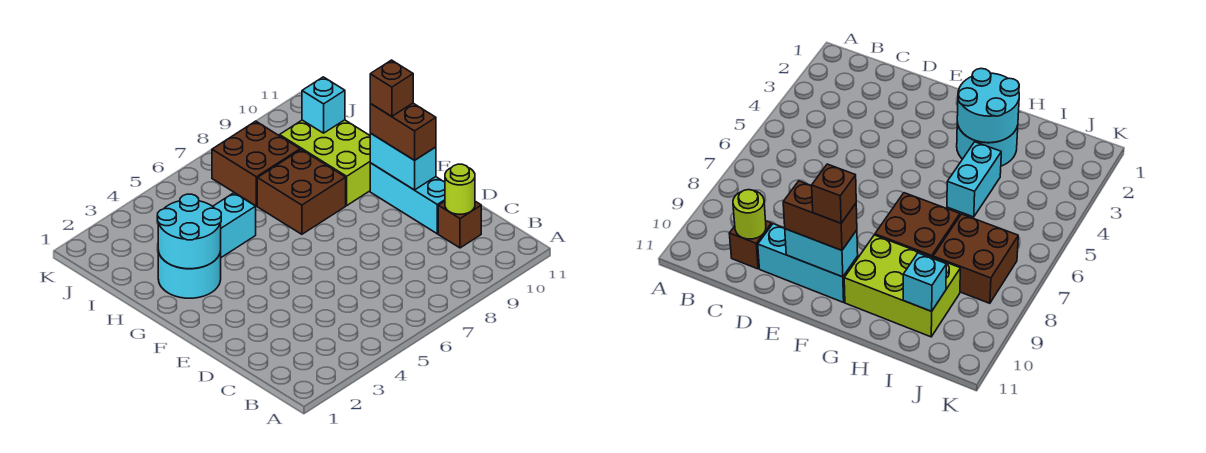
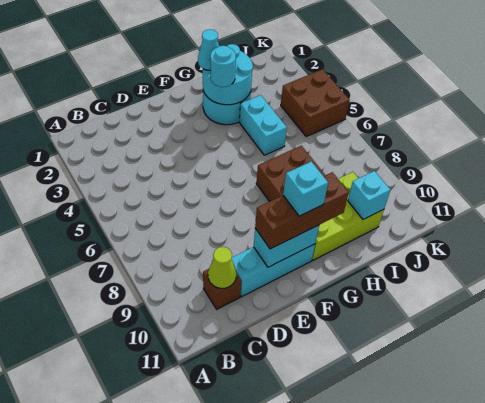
lime 1x1 round brick [445,164,475,214] -> lime 1x1 cone [208,247,236,288]
brown 1x2 brick [370,103,436,160] -> brown 1x3 brick [255,172,349,249]
brown 1x1 brick [370,60,413,117] -> cyan 1x1 brick [283,162,328,216]
none -> cyan 1x1 cone [198,29,219,70]
none -> cyan 1x1 round brick [210,46,236,87]
brown 2x2 brick [212,121,300,206] -> brown 2x2 brick moved to [281,69,350,137]

